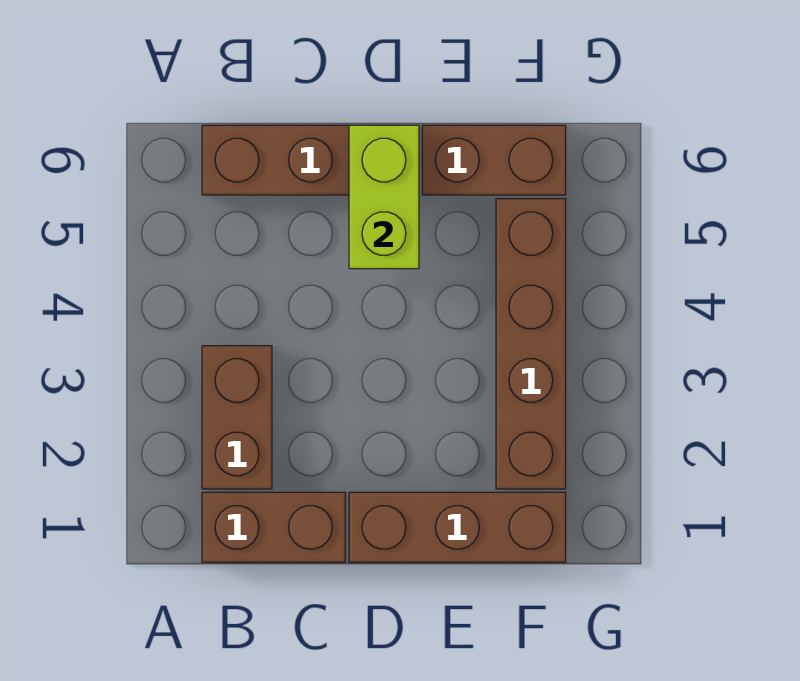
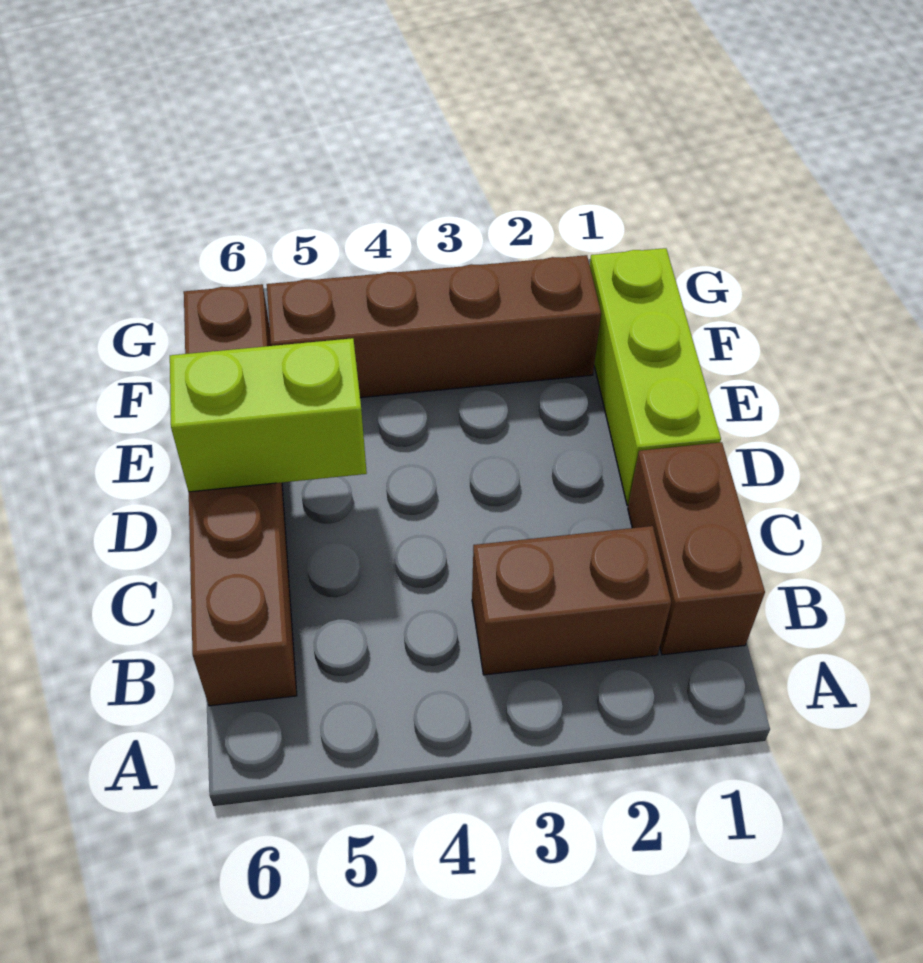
brown 1x3 brick [349,492,566,562] -> lime 1x3 brick [590,248,721,506]

